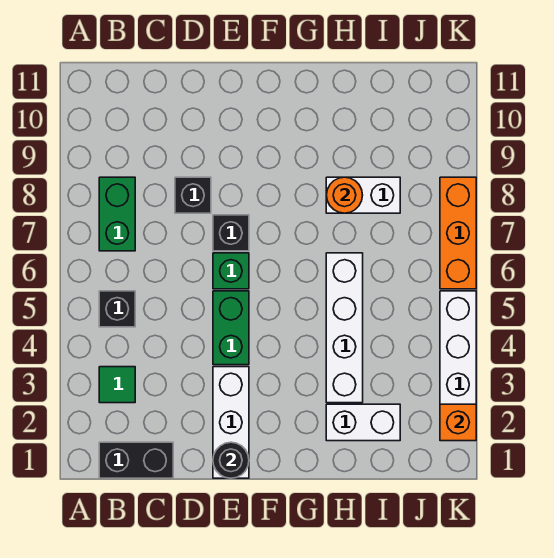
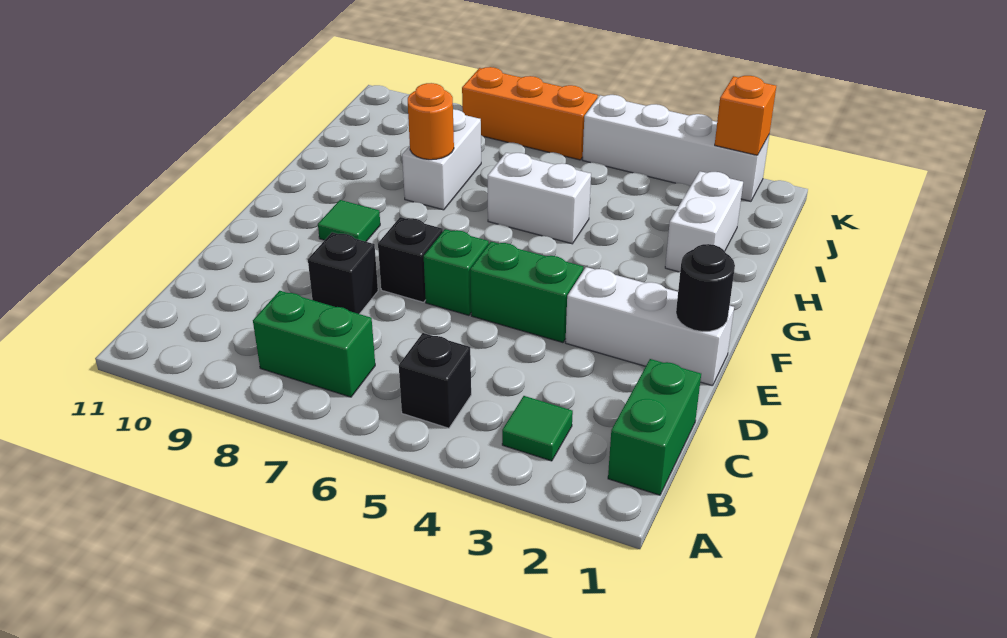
black 1x2 brick [99,442,173,478] -> green 1x2 brick [608,359,701,495]
none -> green 1x1 tile [318,200,380,242]
white 1x4 brick [326,253,363,403] -> white 1x2 brick [488,153,591,244]

